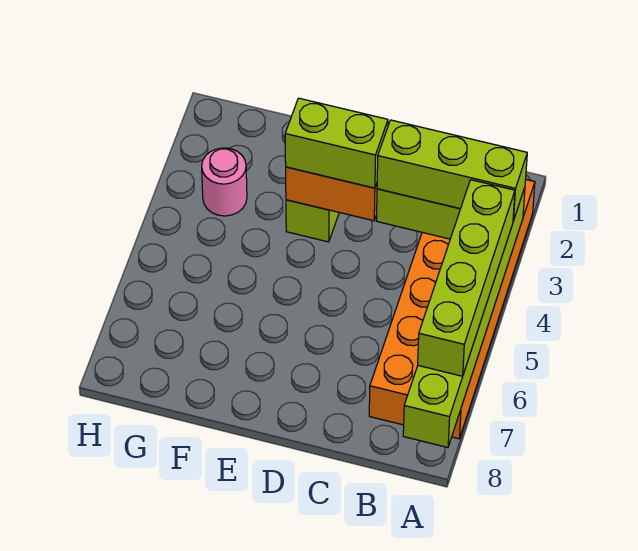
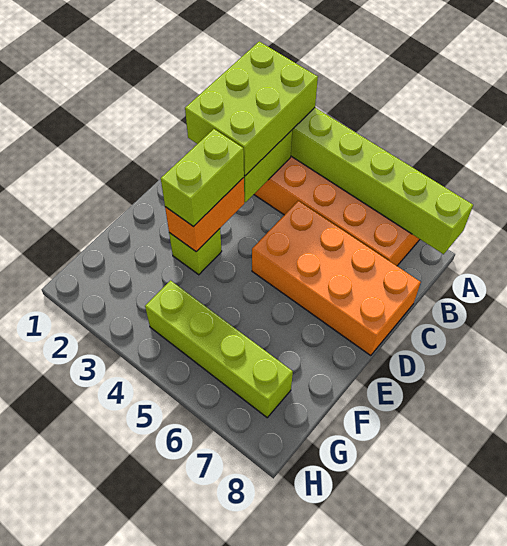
lime 1x3 brick [377,120,527,221] -> lime 2x3 brick [185,41,318,176]
lime 1x4 brick [418,180,515,376] -> lime 1x4 brick moved to [145,281,293,418]
none -> orange 2x4 brick [252,201,421,356]
pink 1x1 round brick [202,148,247,216] -> none

